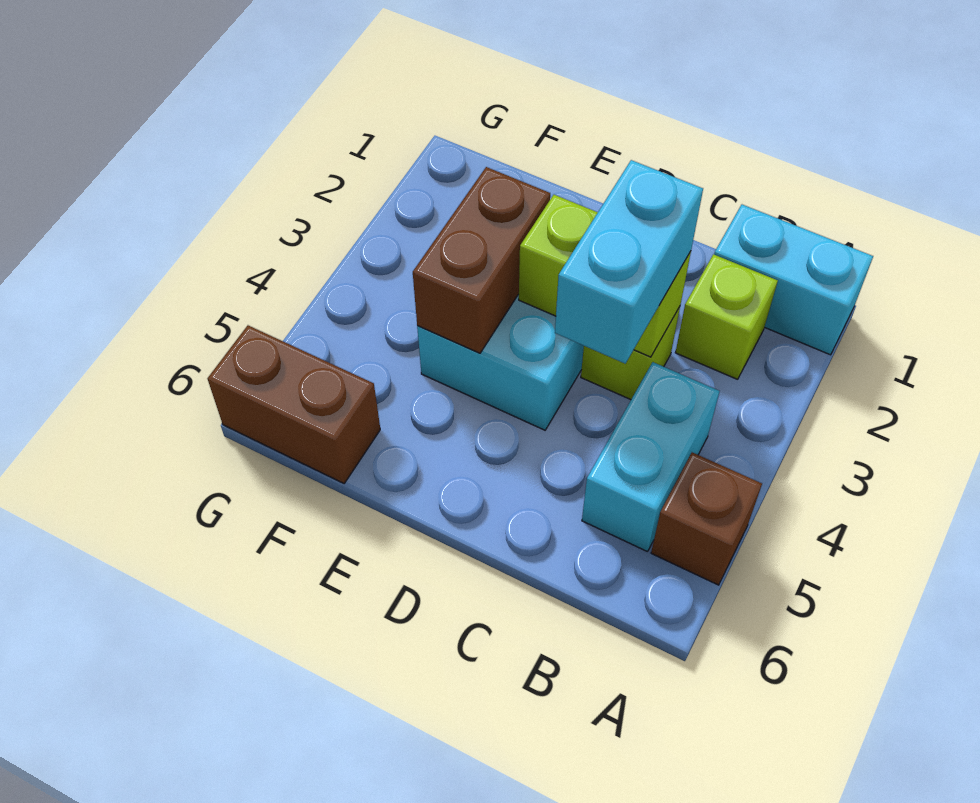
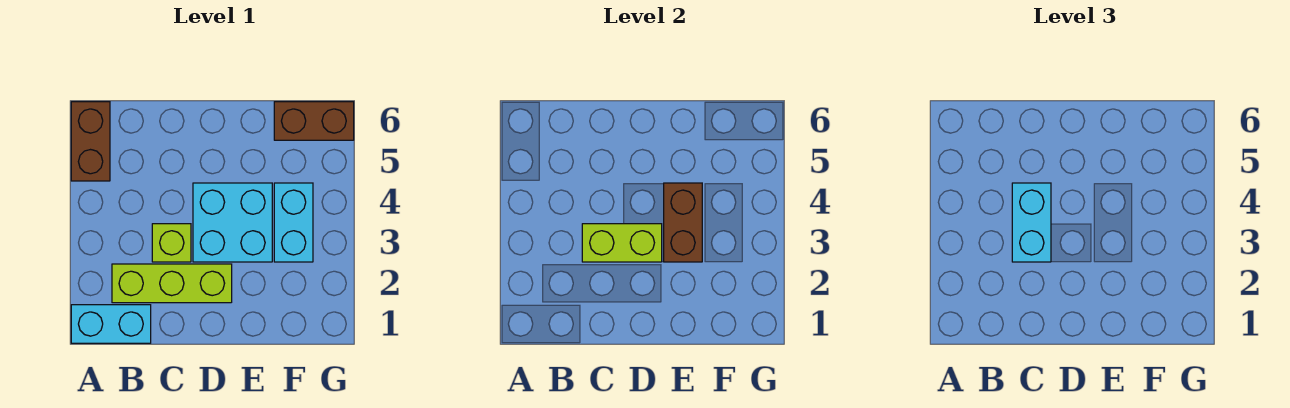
brown 1x1 brick [651,452,762,585] -> brown 1x2 brick [71,102,110,181]
lime 1x1 brick [675,254,778,379] -> lime 1x3 brick [112,264,232,303]
cyan 1x2 brick [582,362,719,552] -> cyan 1x2 brick moved to [274,183,313,262]

